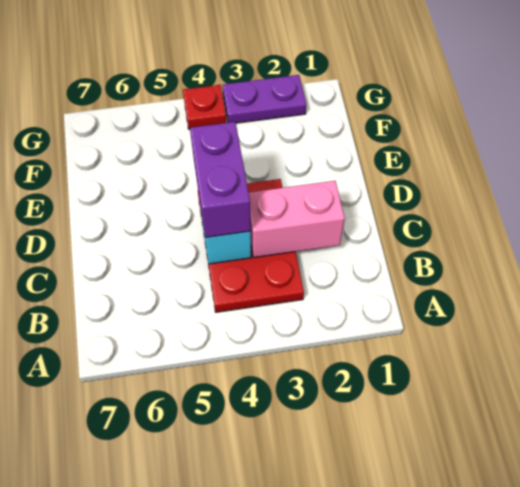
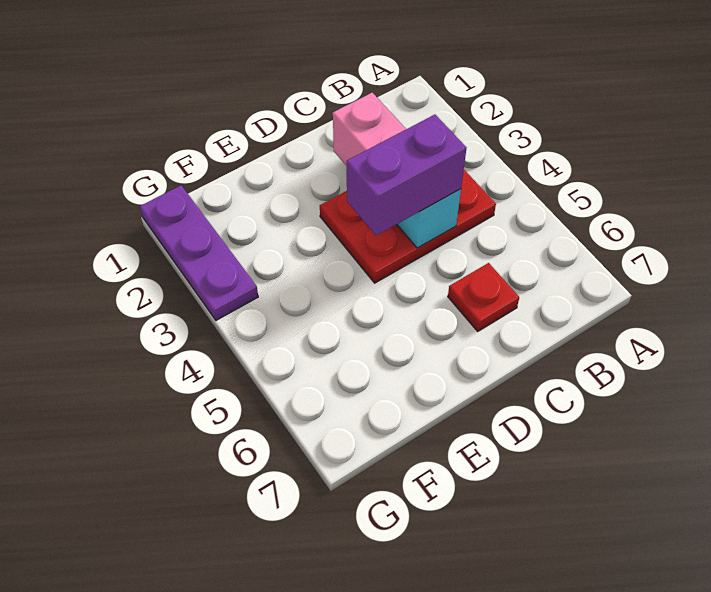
purple 1x2 plate [223,75,306,123] -> purple 1x3 plate [140,185,258,320]
red 1x1 plate [183,85,226,129] -> red 1x1 plate moved to [448,263,519,331]

